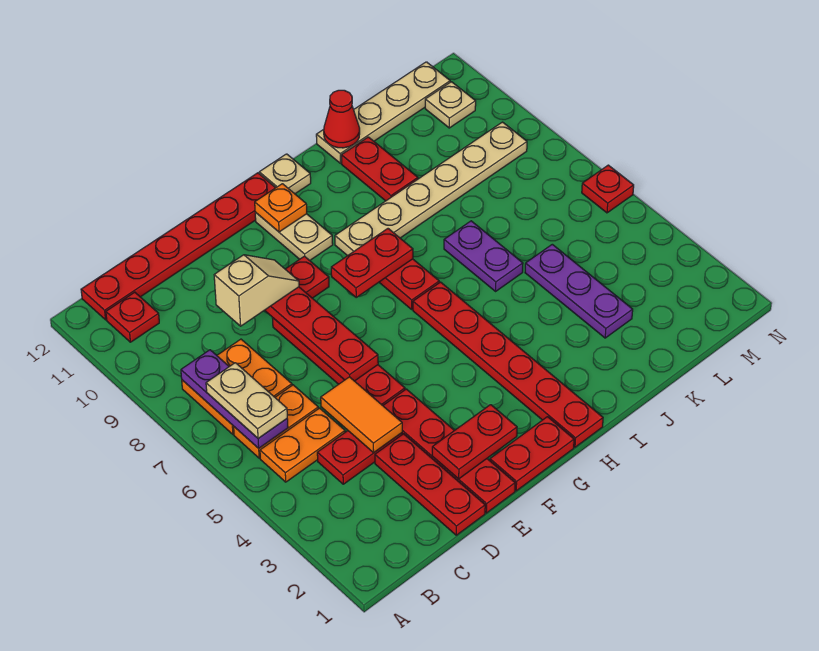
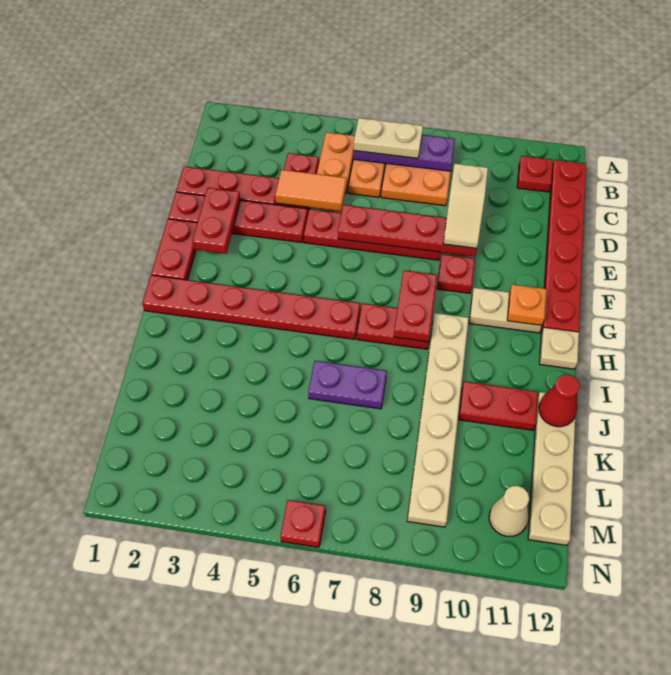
purple 1x3 plate [525,244,633,338] -> none
tan 1x1 plate [425,82,476,128] -> tan 1x1 cone [489,486,529,536]

